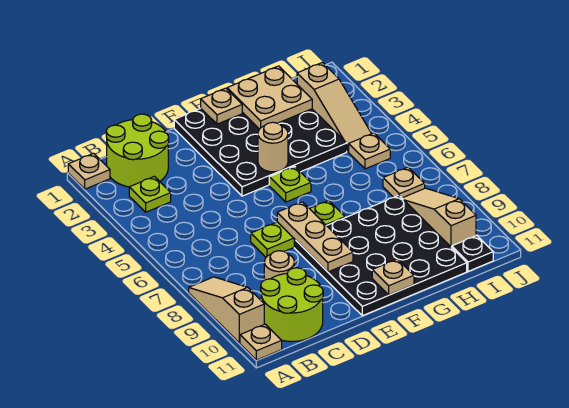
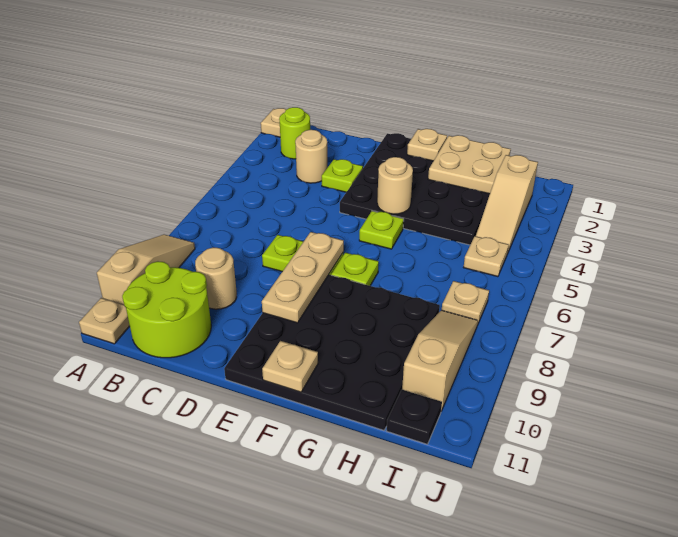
lime 2x2 round brick [106,114,169,187] -> lime 1x1 round brick [279,107,310,159]
lime 1x1 plate [129,176,171,212] -> lime 1x1 plate moved to [322,159,363,192]
none -> tan 1x1 round brick [295,130,328,183]

